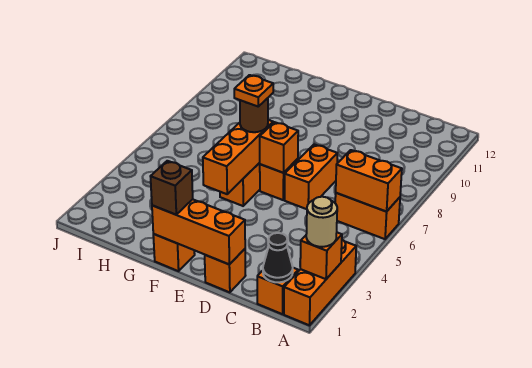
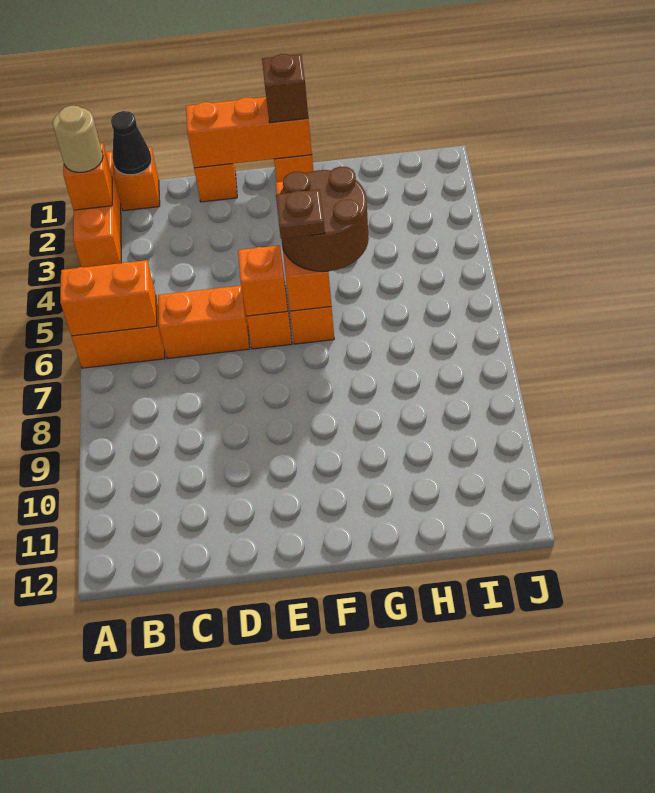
orange 1x2 brick [285,145,337,209] -> orange 1x2 brick turned to [158,286,250,359]
brown 1x1 round brick [240,98,268,132] -> brown 2x2 round brick [280,166,369,271]
orange 1x1 plate [234,75,273,106] -> brown 1x1 plate [276,190,325,239]

